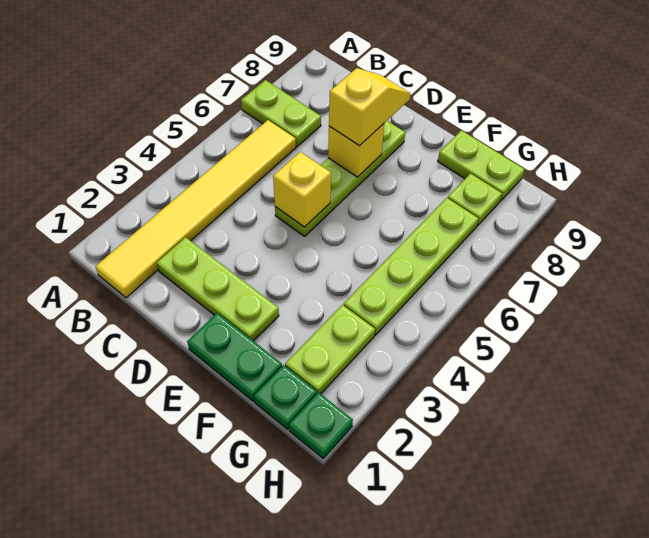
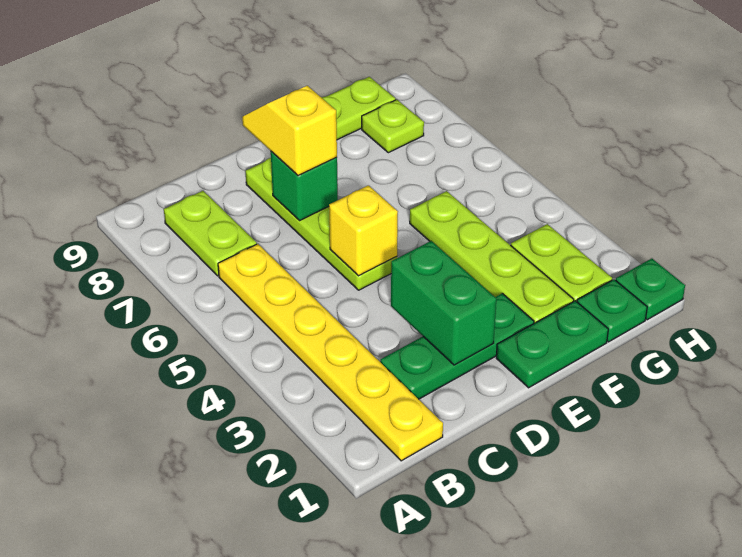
lime 1x2 plate [241,80,321,147] -> lime 1x2 plate turned to [164,191,257,276]
yellow 1x6 tile [95,120,296,298] -> yellow 1x6 plate [218,244,443,461]
lime 1x3 plate [157,237,279,341] -> green 1x3 plate [380,293,534,399]
none -> green 1x2 brick [391,241,496,365]
yellow 1x1 brick [328,124,384,177] -> green 1x1 brick [271,152,338,220]
lime 1x4 plate [344,198,478,335] -> lime 1x4 plate moved to [410,191,574,323]

